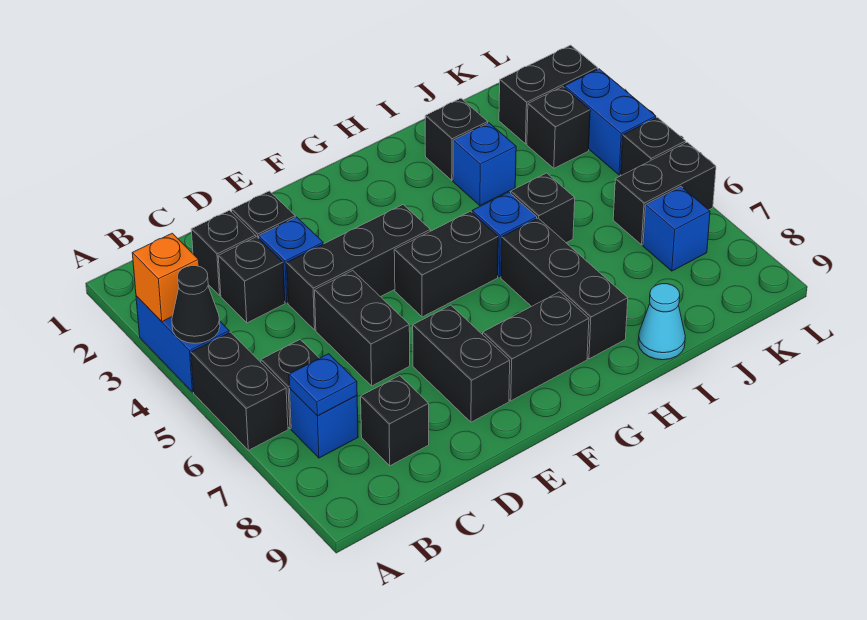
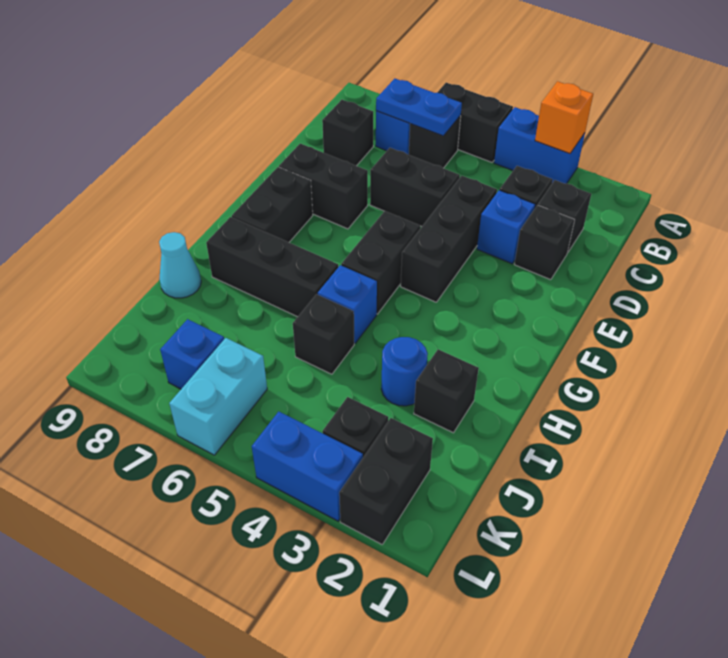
black 1x1 cone [172,266,220,343] -> none
blue 1x1 plate [289,354,357,416] -> blue 1x2 plate [376,79,462,136]
blue 1x1 brick [453,123,516,206] -> blue 1x1 round brick [381,337,428,406]
black 1x2 brick [613,142,716,245] -> cyan 1x2 brick [169,338,267,455]
black 1x1 brick [621,117,686,176] -> none

